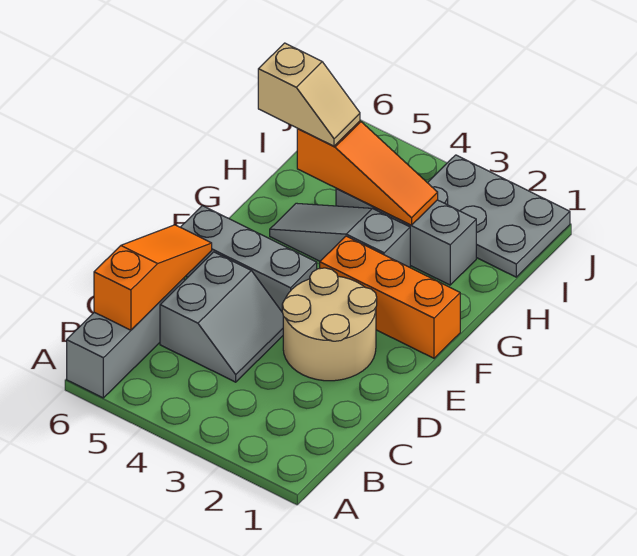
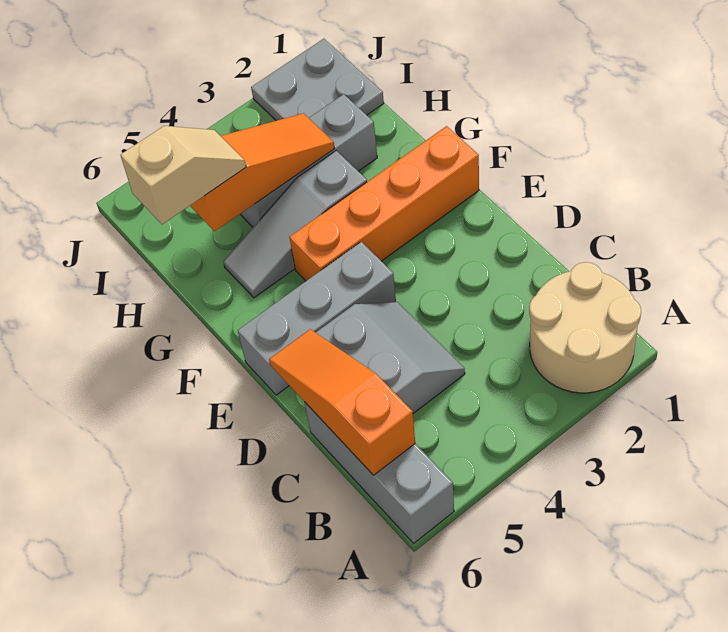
tan 2x2 round brick [282,268,377,381] -> tan 2x2 round brick moved to [529,262,641,393]
orange 1x3 brick [320,236,460,358] -> orange 1x4 brick [289,126,479,281]
grey 2x3 plate [428,155,570,277] -> grey 2x2 plate [251,39,384,121]

